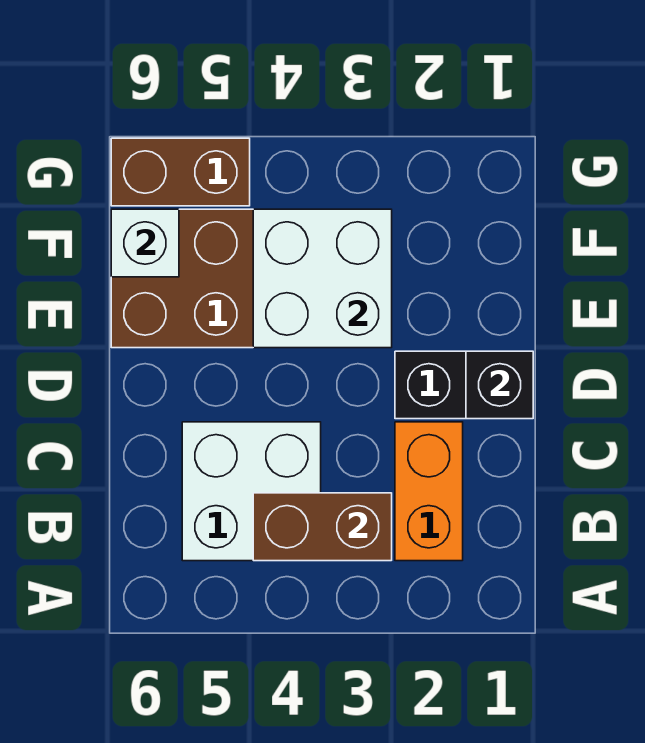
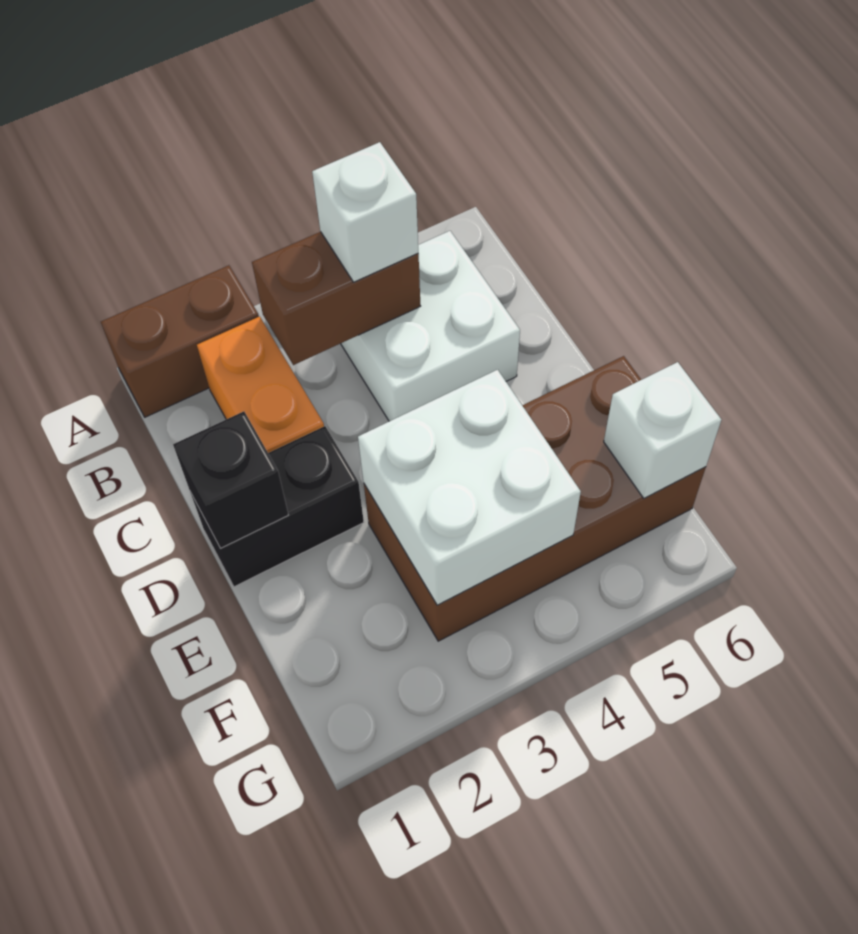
none -> white 1x1 brick [312,142,418,282]
brown 1x2 brick [111,138,250,206] -> brown 1x2 brick moved to [101,265,259,417]

